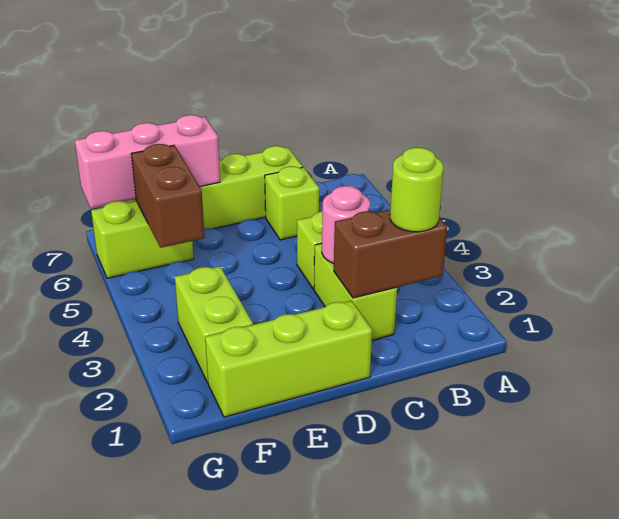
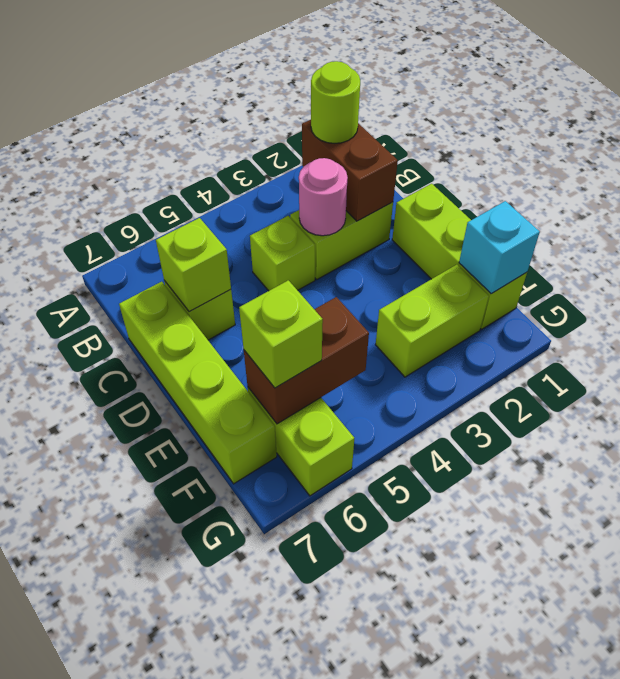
none -> lime 1x1 brick [156,218,231,312]
pink 1x3 brick [75,115,220,208] -> none
none -> cyan 1x1 brick [459,201,540,294]
none -> lime 1x1 brick [239,280,323,388]

